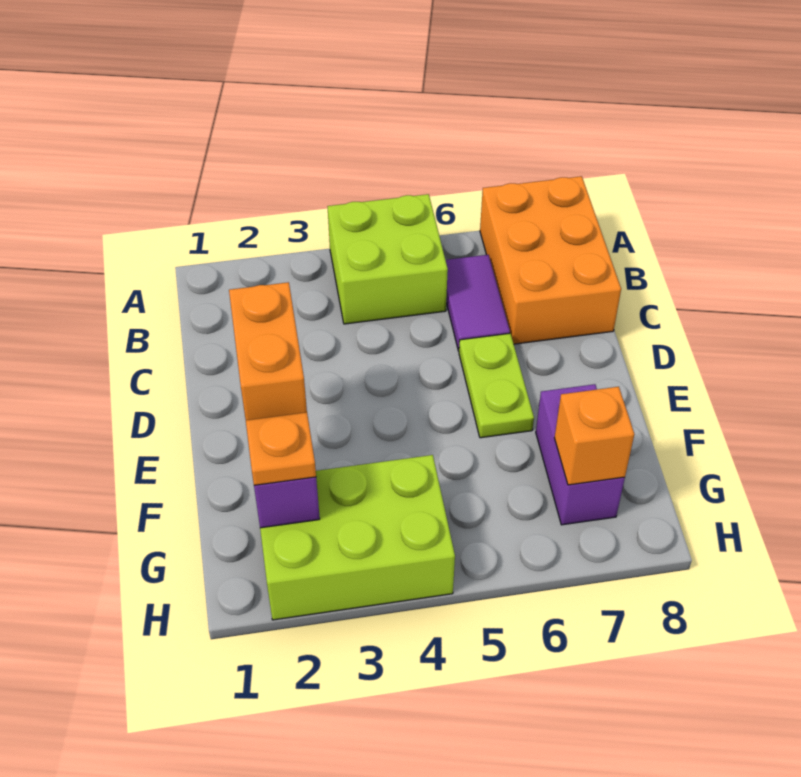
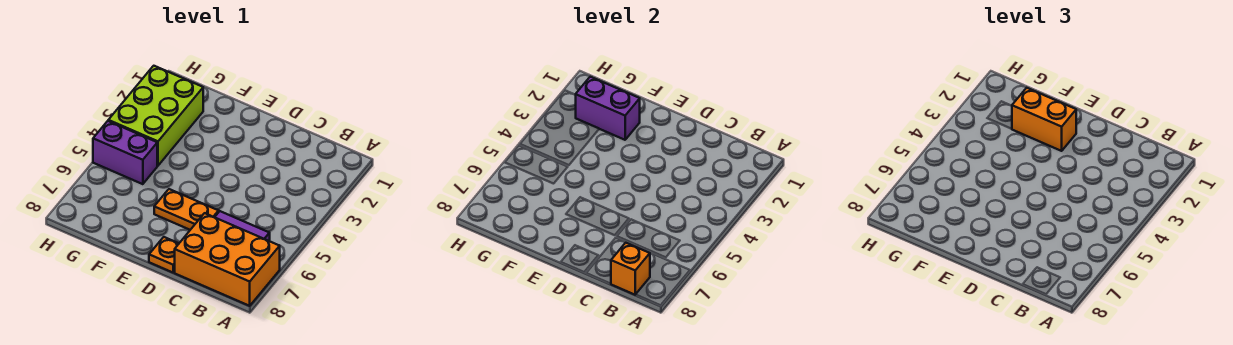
lime 2x2 brick [327,194,448,324] -> none
lime 1x2 plate [459,333,534,438] -> orange 1x2 plate [154,189,219,230]
purple 1x2 brick [536,384,625,525] -> purple 1x2 brick moved to [93,121,157,184]
orange 1x1 plate [246,412,316,485] -> orange 1x1 plate moved to [149,237,179,272]
orange 1x1 brick [555,387,634,485] -> orange 1x1 brick moved to [611,243,650,295]

